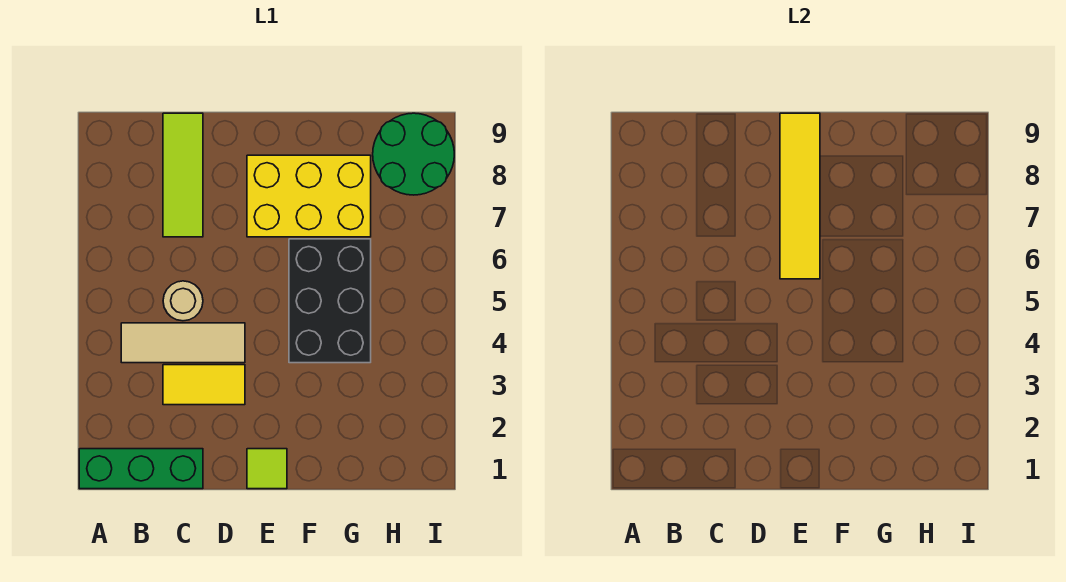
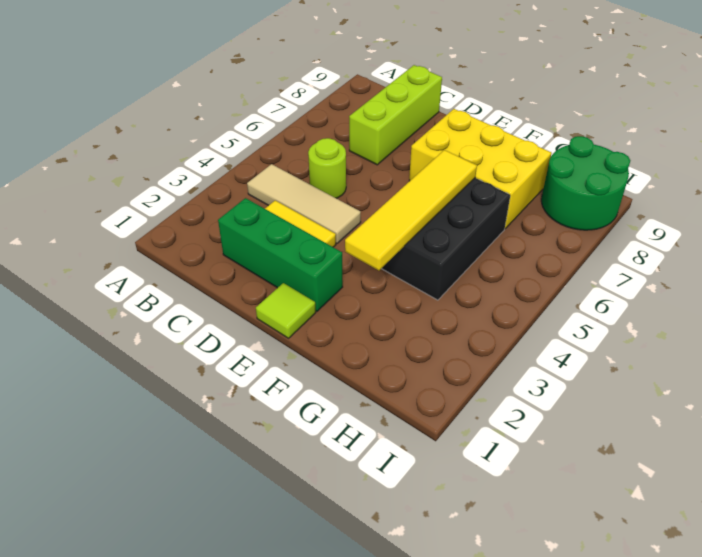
green 1x3 brick [79,449,203,489] -> green 1x3 brick moved to [218,198,343,311]
tan 1x1 round brick [163,281,203,321] -> lime 1x1 round brick [308,138,346,198]
lime 1x3 tile [163,113,203,237] -> lime 1x3 brick [349,65,442,165]
yellow 1x4 tile [780,113,820,279] -> yellow 1x4 tile moved to [345,150,477,271]

